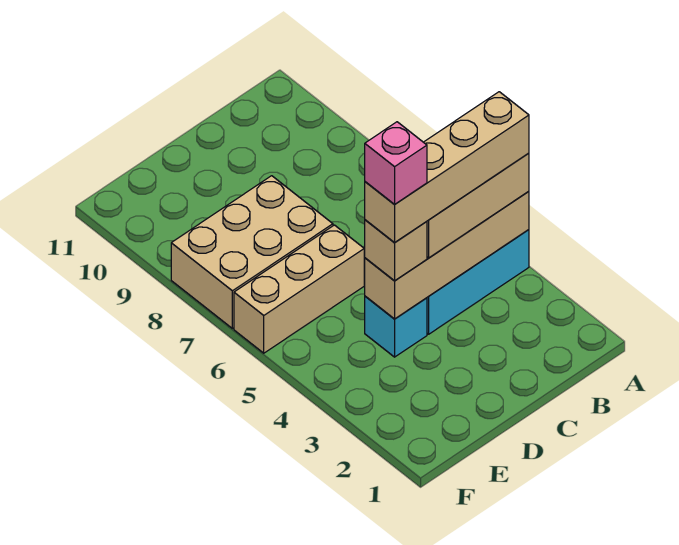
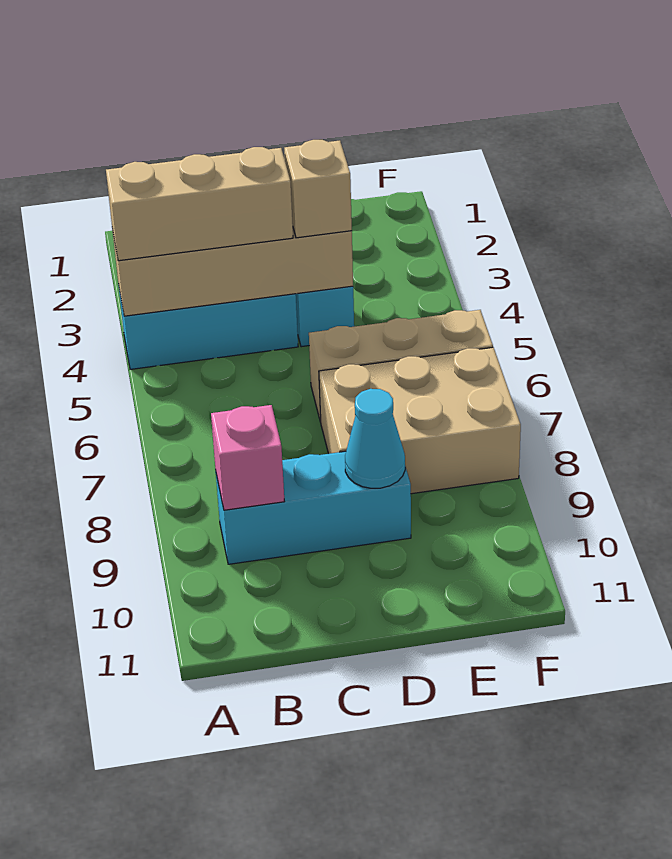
tan 1x4 brick [365,92,529,242] -> none
none -> cyan 1x3 brick [216,451,411,564]
pink 1x1 brick [365,122,427,205] -> pink 1x1 brick moved to [211,405,284,510]
none -> cyan 1x1 cone [345,389,405,488]

